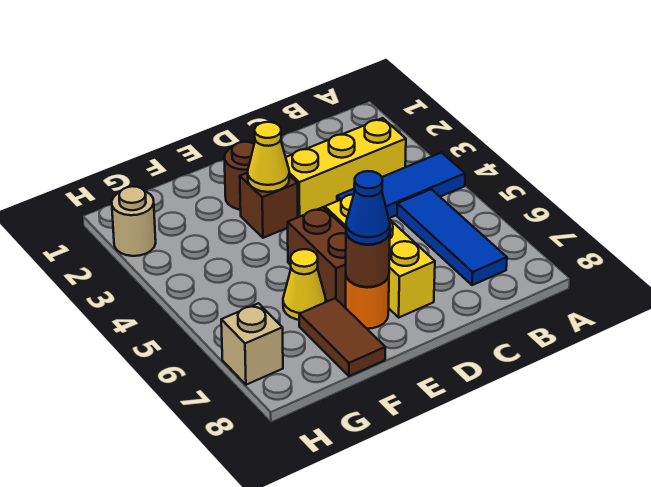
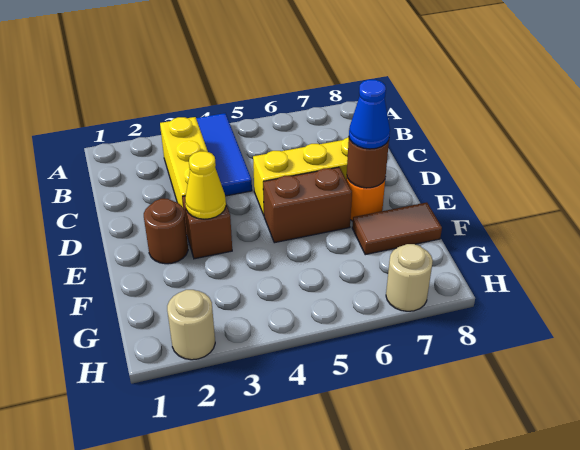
blue 1x3 tile [397,189,507,285] -> none
yellow 1x1 cone [283,249,326,320] -> none
tan 1x1 brick [221,303,283,385] -> tan 1x1 round brick [386,244,433,311]

